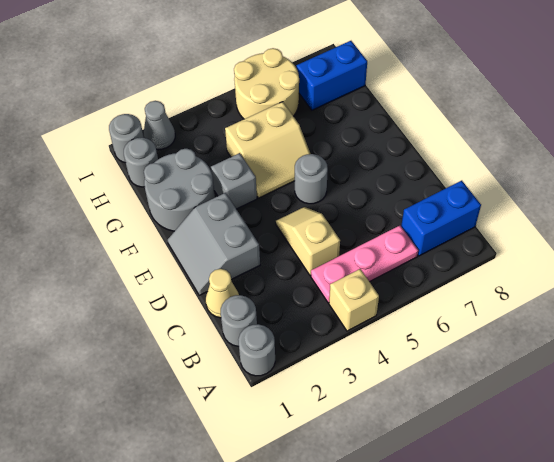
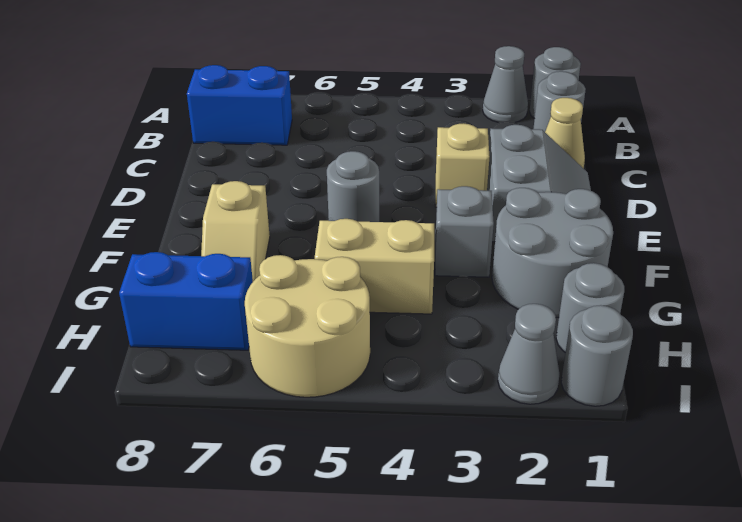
none -> grey 1x1 cone [483,46,528,122]
tan 1x1 brick [329,269,379,331] -> tan 1x1 brick moved to [435,123,490,207]
pink 1x3 plate [311,226,418,303] -> none
tan 1x2 slope [276,207,340,276] -> tan 1x2 slope moved to [201,181,270,281]

